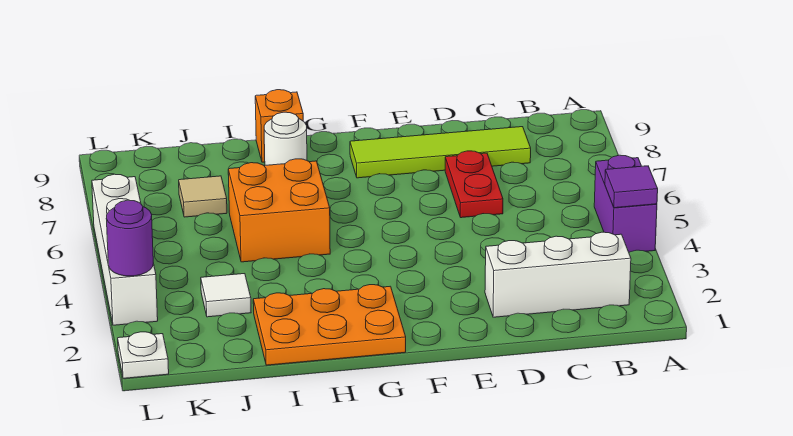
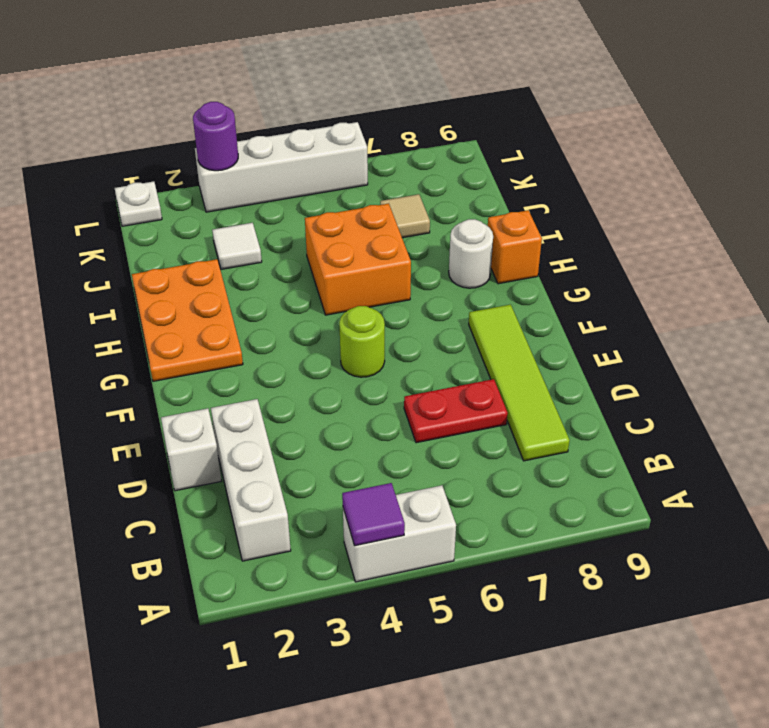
purple 1x2 brick [594,155,657,252] -> white 1x2 brick [343,485,456,582]
none -> white 1x1 brick [161,408,221,491]
none -> lime 1x1 round brick [339,306,385,377]

